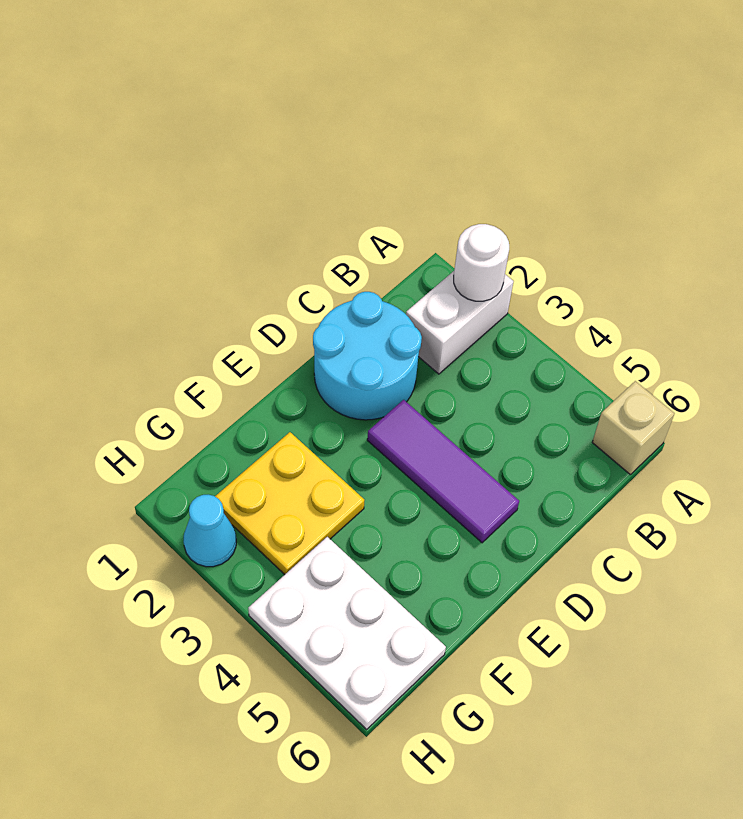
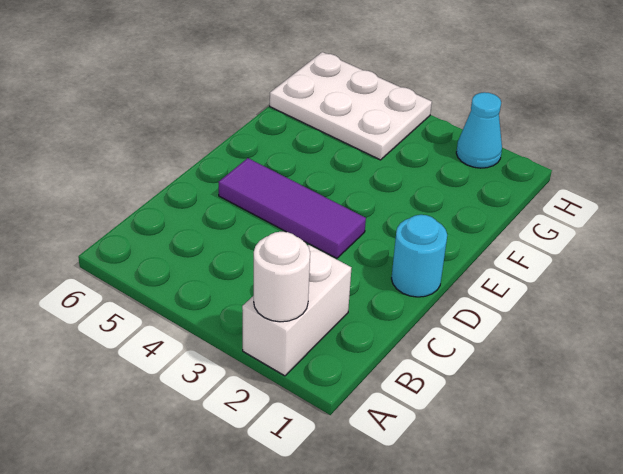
tan 1x1 brick [592,381,675,475] -> none
cyan 2x2 round brick [313,292,422,420] -> cyan 1x1 round brick [391,215,447,297]
yellow 2x2 plate [215,432,364,575] -> none

